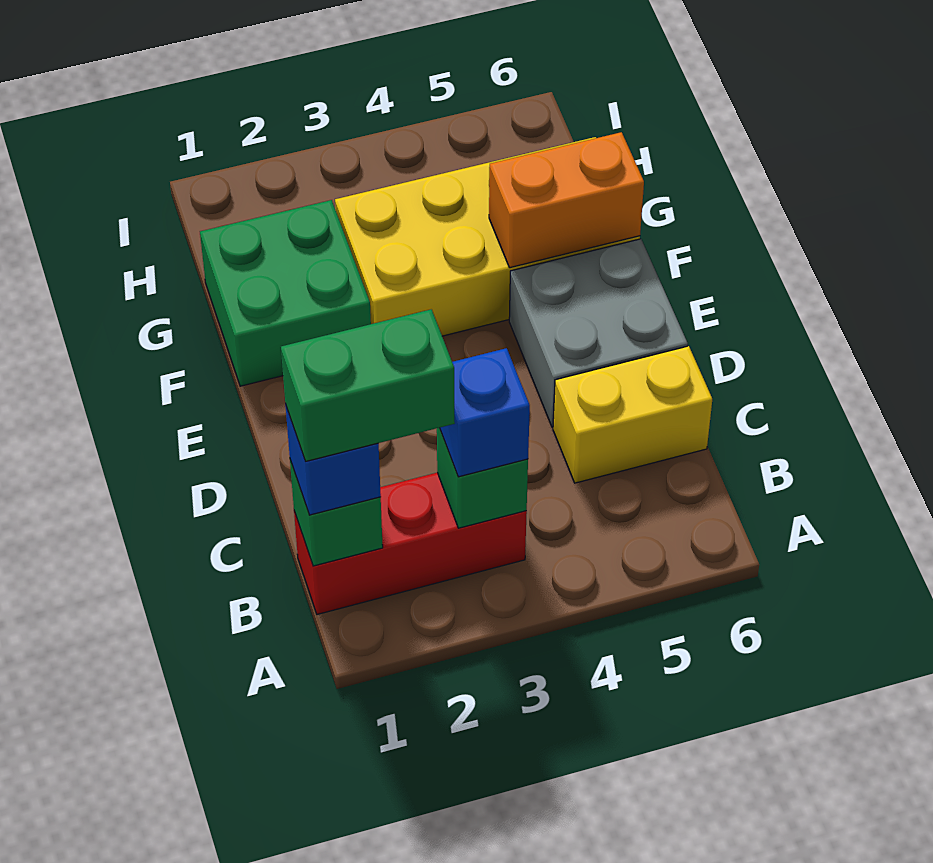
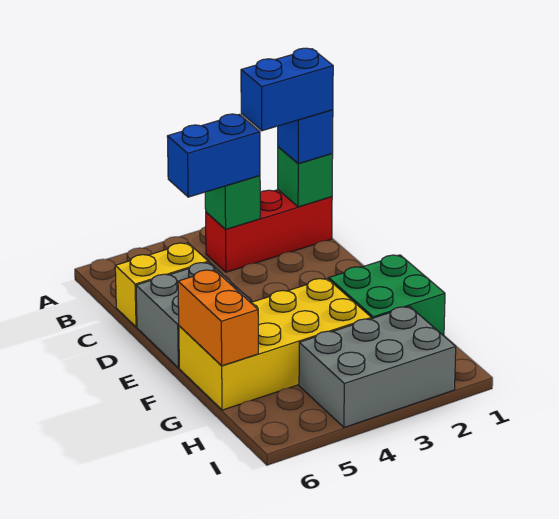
green 1x2 brick [281,309,455,461] -> blue 1x2 brick [241,48,333,131]
blue 1x1 brick [440,348,530,477] -> blue 1x2 brick [167,114,260,197]
orange 1x2 brick [489,132,644,268] -> orange 1x2 brick turned to [178,270,258,366]
none -> grey 2x3 brick [299,306,456,427]

